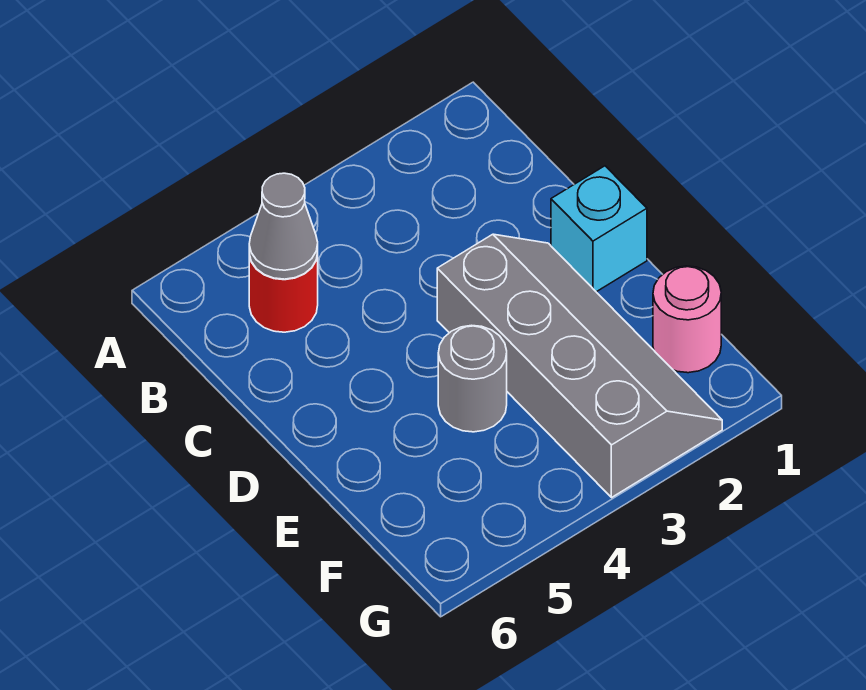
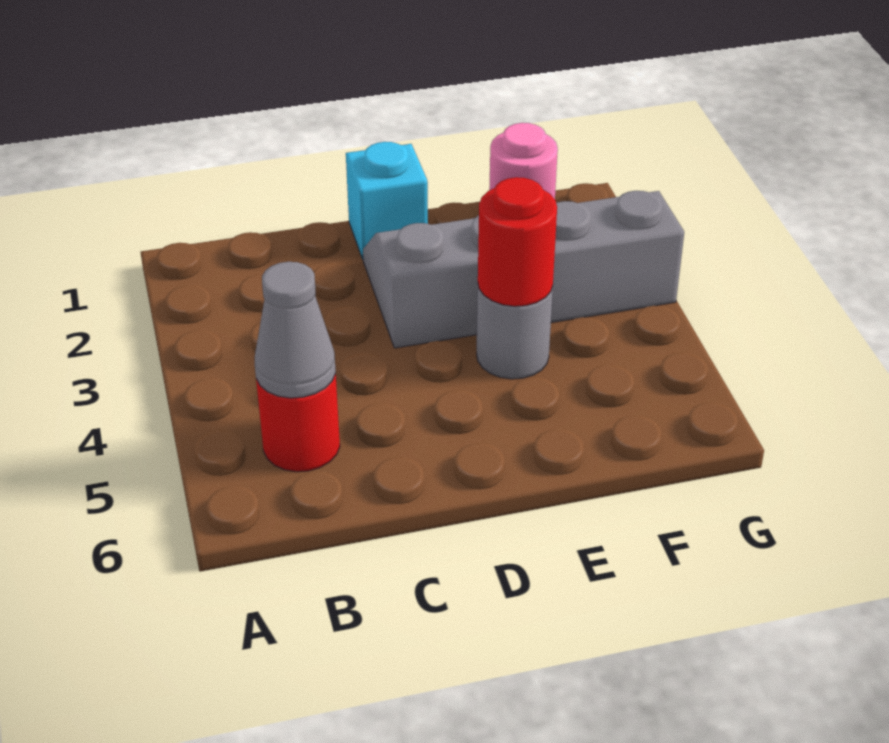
none -> red 1x1 round brick [478,177,557,306]

